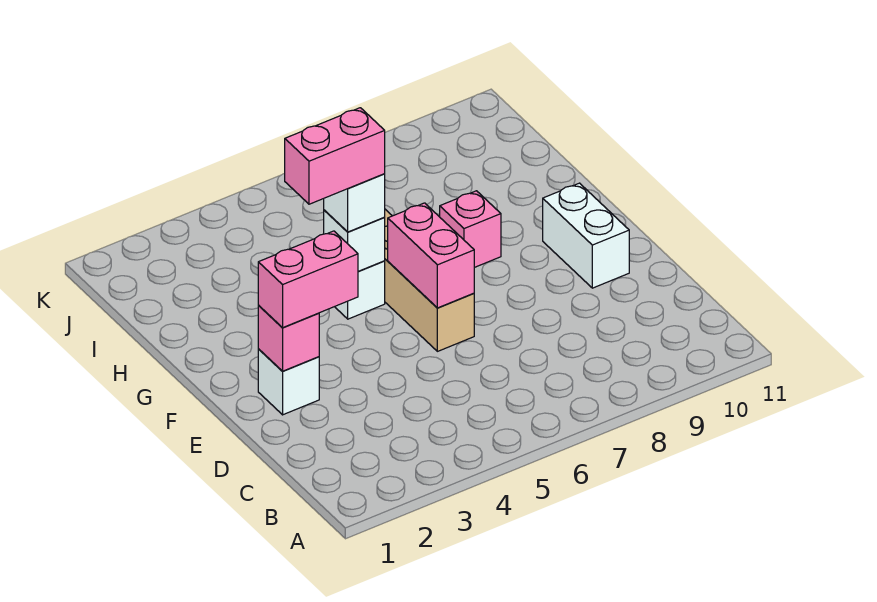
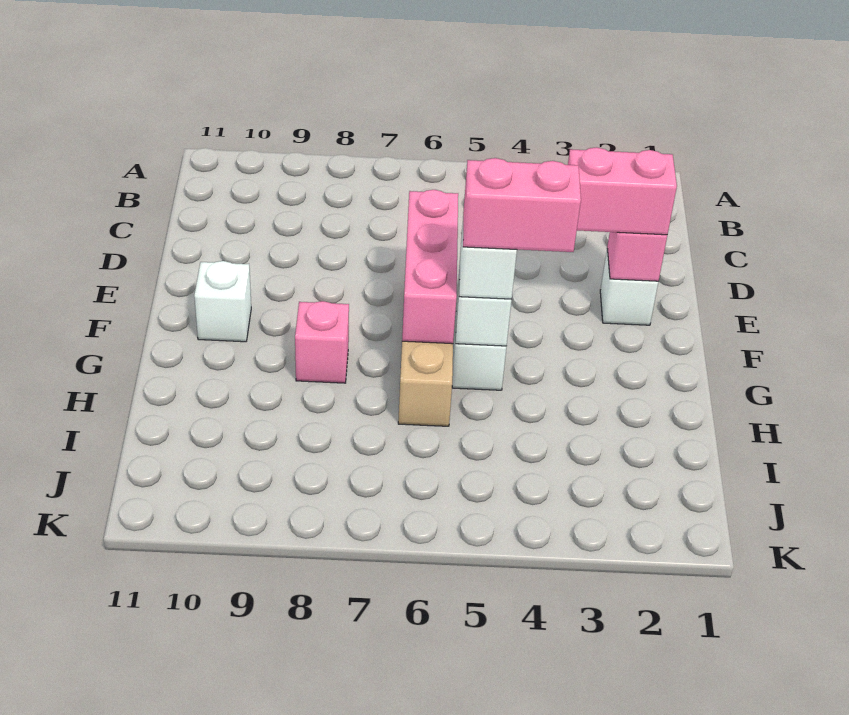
pink 1x2 brick [388,203,474,308] -> pink 1x3 brick [402,190,458,344]
white 1x2 brick [543,183,629,288] -> white 1x1 brick [194,261,251,342]

